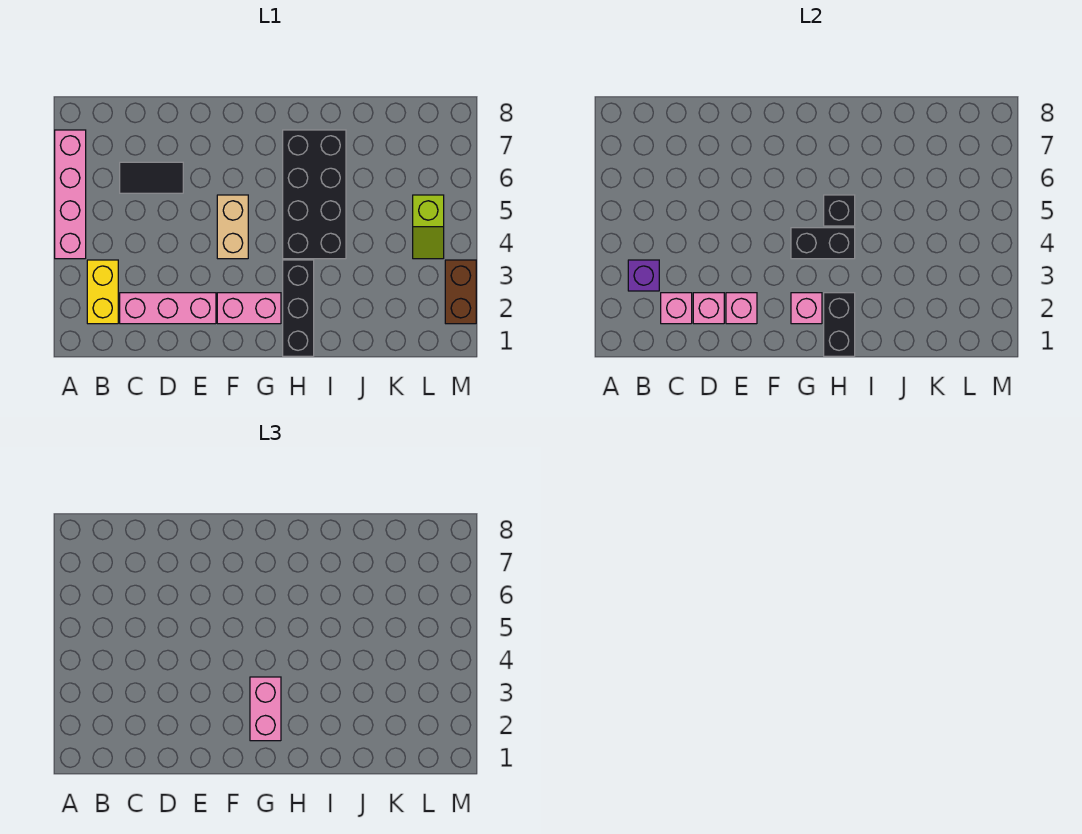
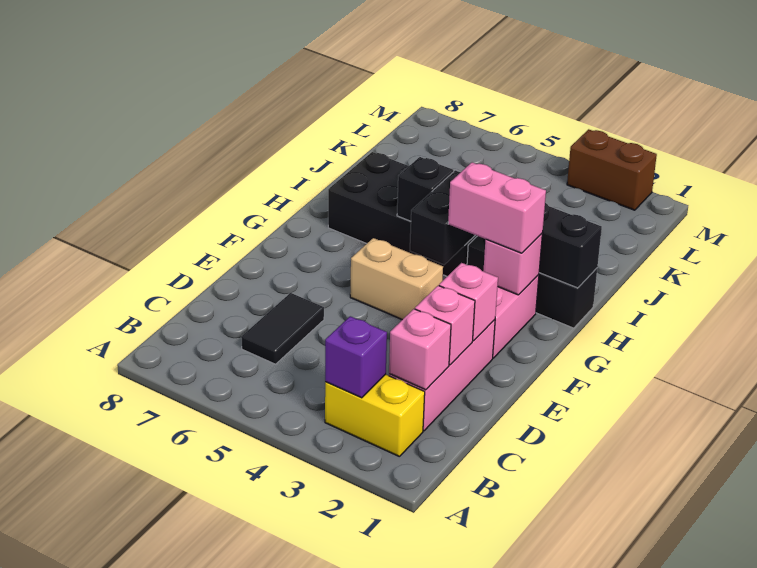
pink 1x4 brick [55,130,86,259] -> none
lime 1x2 slope [413,195,444,259] -> none

